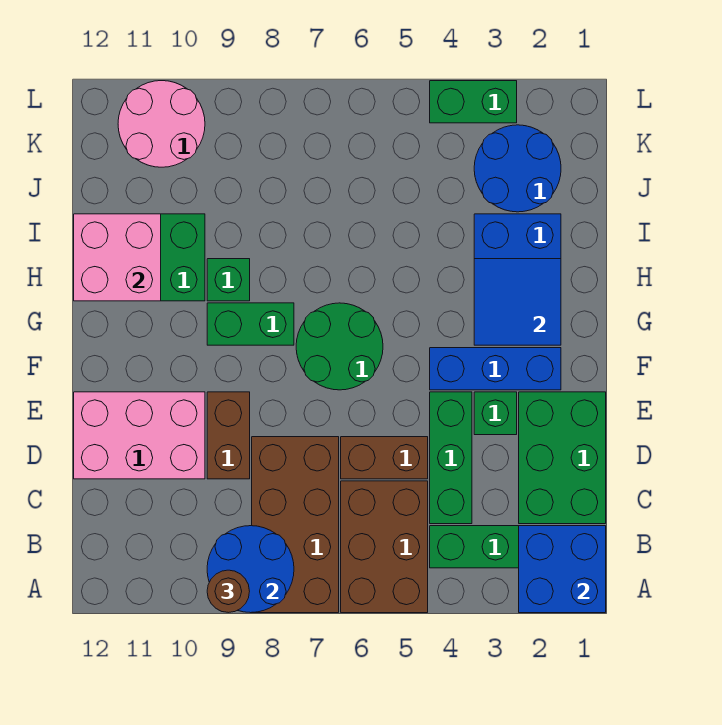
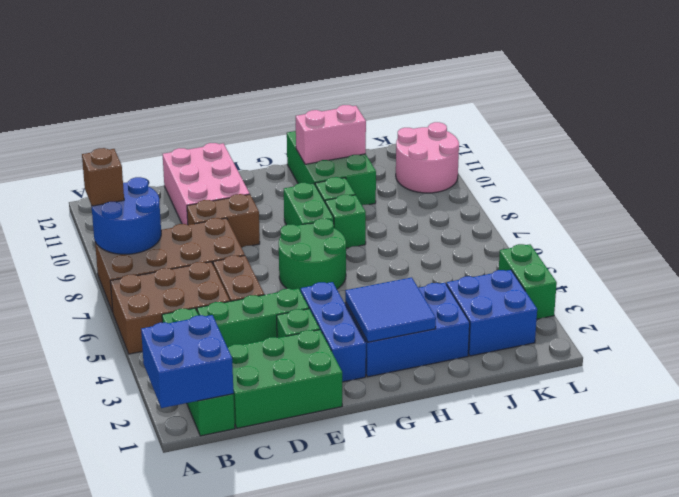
brown 1x1 round brick [207,570,250,613] -> brown 1x1 brick [82,148,124,206]
none -> green 1x1 brick [325,195,366,248]
pink 2x2 brick [74,214,161,301] -> pink 1x2 brick [296,105,366,164]
blue 2x2 round brick [474,125,561,212] -> blue 2x2 brick [447,270,537,356]

